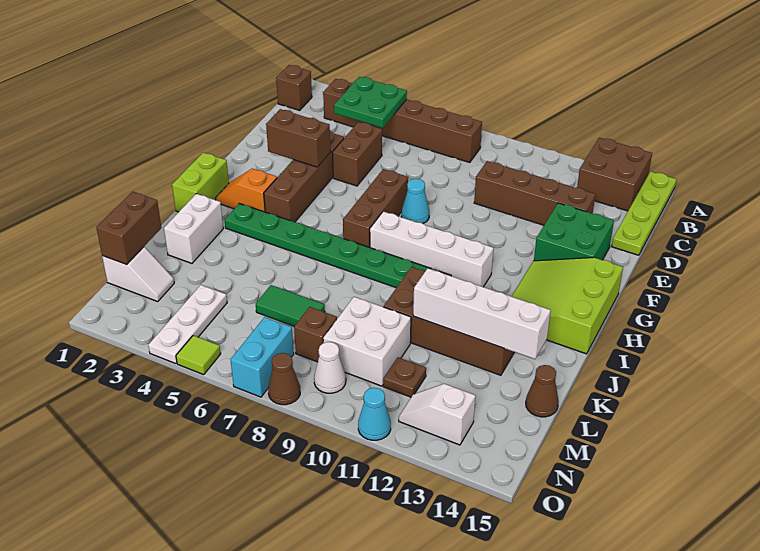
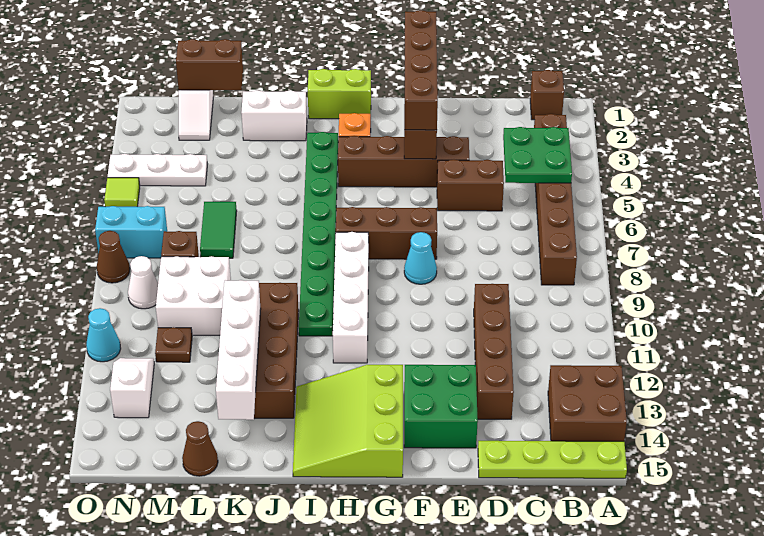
none -> brown 1x4 brick [405,10,438,130]
lime 3x3 slope [511,257,623,354] -> lime 3x3 slope turned to [293,365,403,477]

